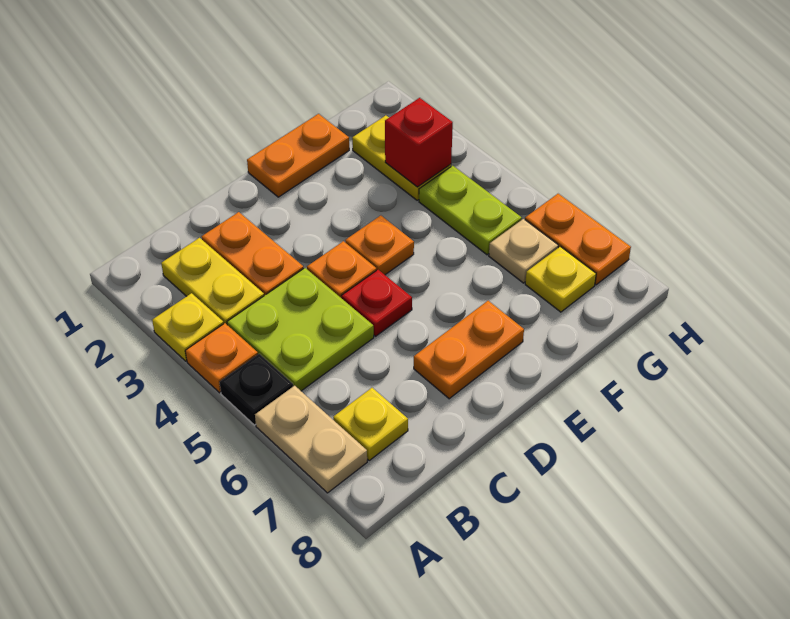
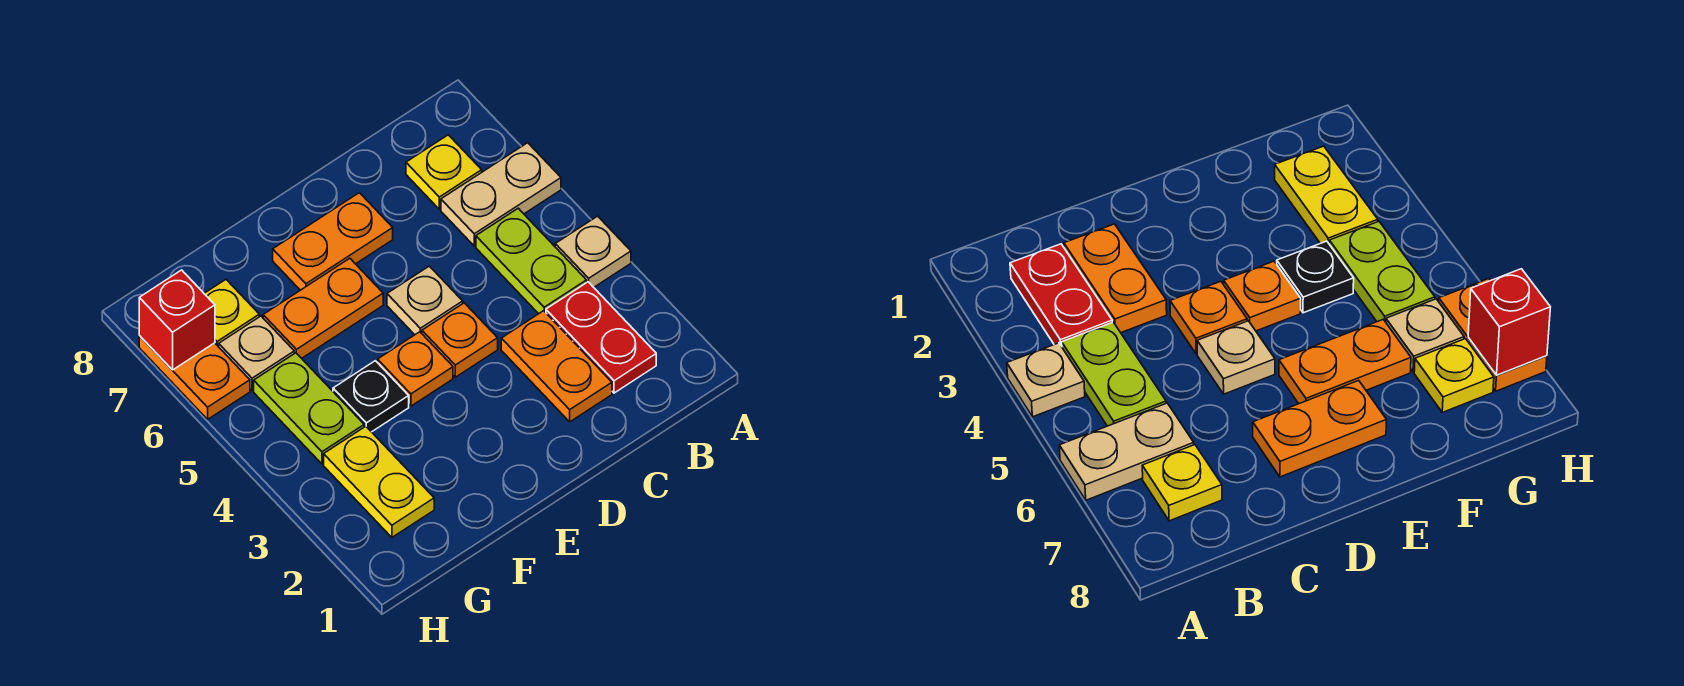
yellow 1x1 plate [152,293,224,361] -> none
orange 1x1 plate [185,323,258,393] -> tan 1x1 plate [555,216,631,287]
black 1x1 plate [220,354,293,425] -> black 1x1 plate moved to [333,361,409,432]
tan 1x2 plate [255,386,367,493] -> tan 1x2 plate turned to [441,143,561,246]
yellow 1x2 plate [161,238,264,324] -> red 1x2 plate [546,282,656,393]
lime 2x2 plate [227,268,374,391] -> lime 1x2 plate [476,208,587,314]
red 1x1 plate [342,270,412,336] -> tan 1x1 plate [387,266,463,335]
orange 1x2 plate [247,114,349,197] -> orange 1x2 plate moved to [263,258,383,358]
red 1x1 brick [385,98,453,187] -> red 1x1 brick moved to [139,270,215,370]

